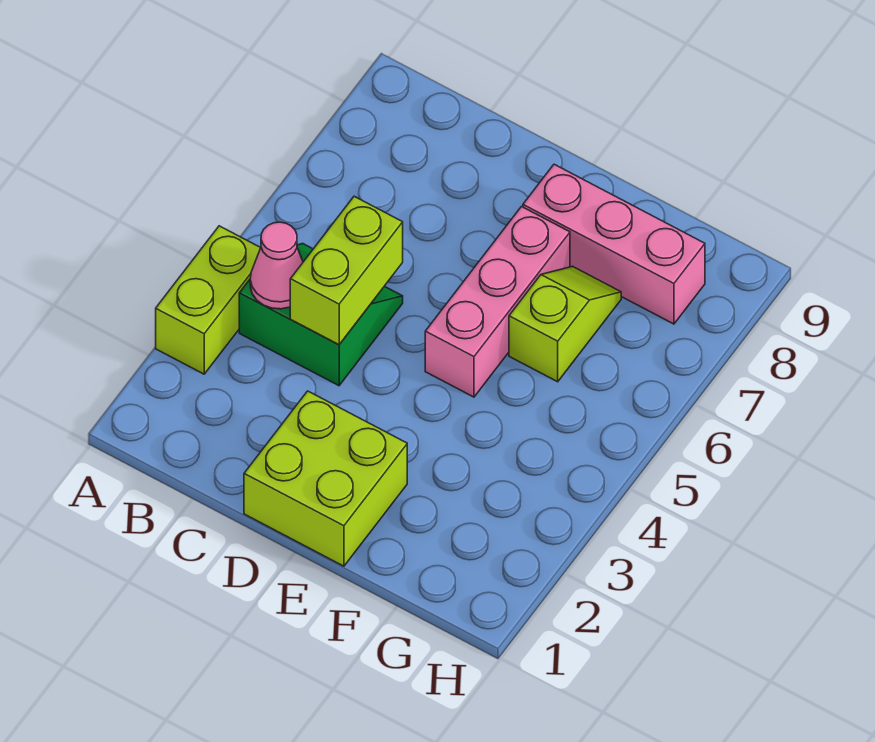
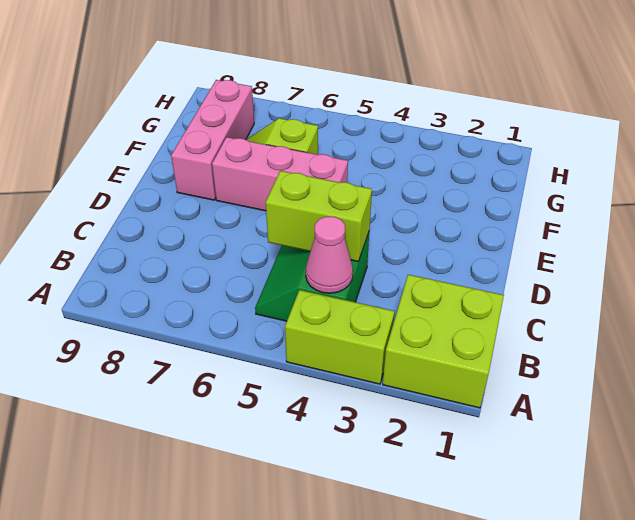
lime 2x2 brick [244,391,407,566] -> lime 2x2 brick moved to [383,275,504,408]

